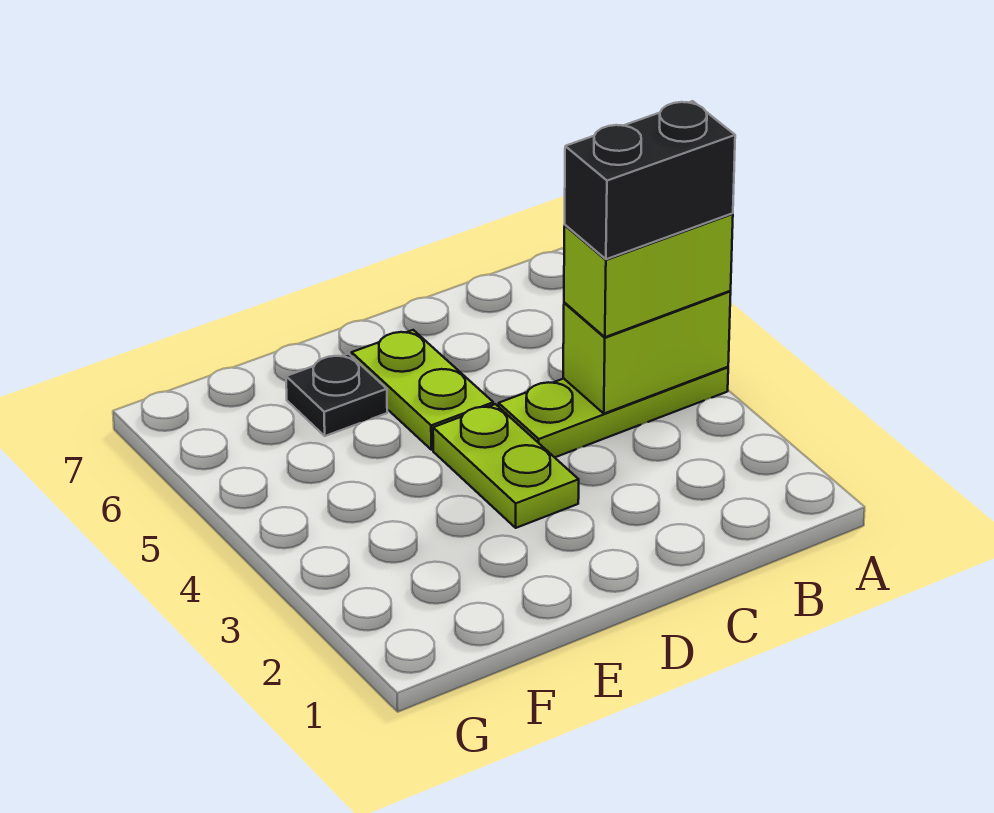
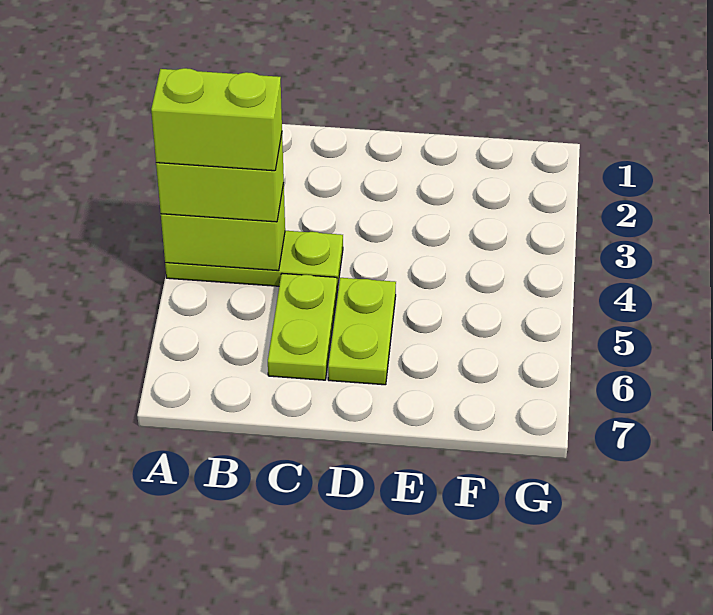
black 1x2 brick [565,101,735,259] -> lime 1x2 brick [151,68,282,171]
lime 1x2 plate [433,404,579,528] -> lime 1x2 plate moved to [268,273,337,380]
black 1x1 plate [286,353,387,436] -> none

